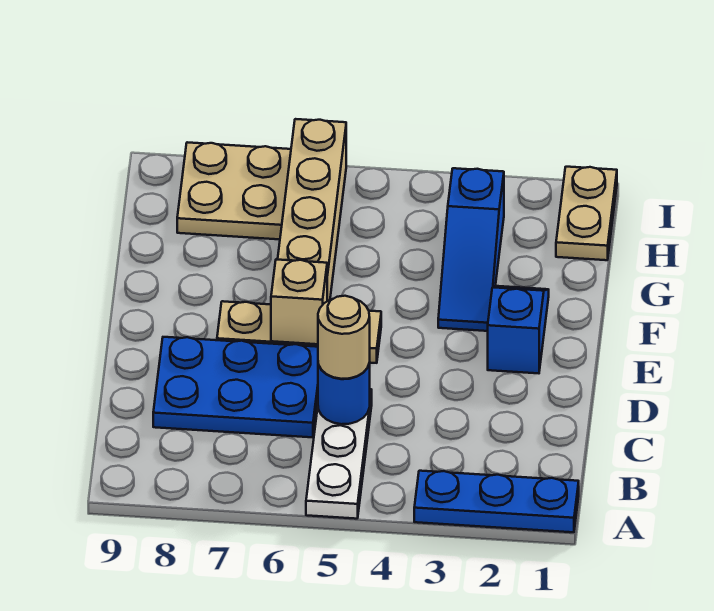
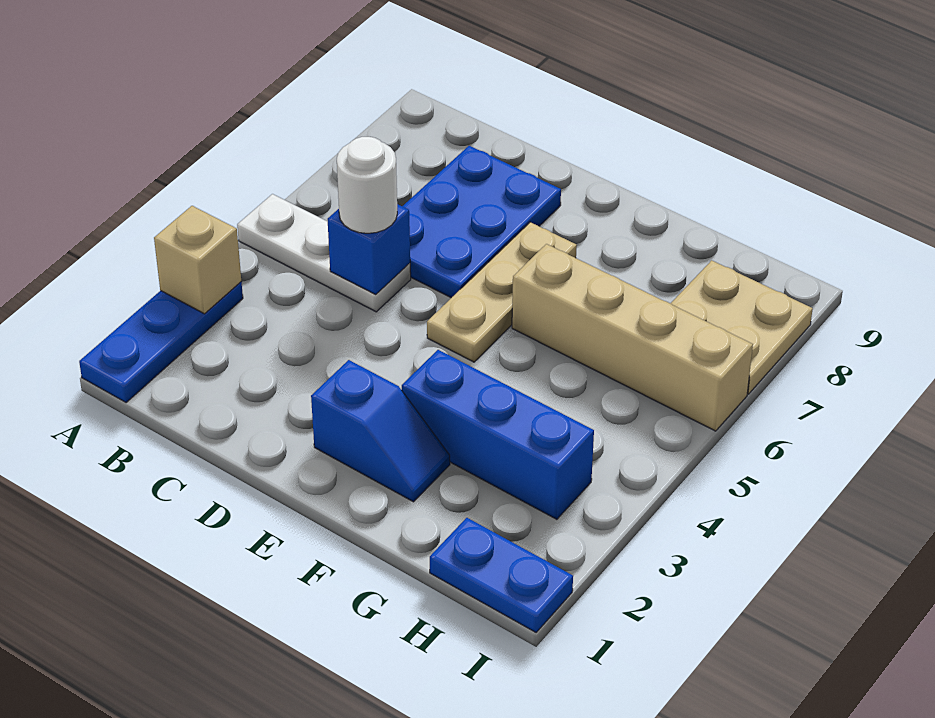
blue 1x1 round brick [318,363,370,424] -> blue 1x1 brick [328,204,410,294]
tan 1x1 round brick [318,296,370,379] -> white 1x1 round brick [337,137,397,233]
tan 1x1 brick [271,259,327,344] -> tan 1x1 brick moved to [154,206,241,314]
blue 1x3 slope [438,168,504,331] -> blue 1x3 brick [402,350,594,519]
tan 1x2 plate [556,167,617,260] -> blue 1x2 plate [430,518,573,632]

